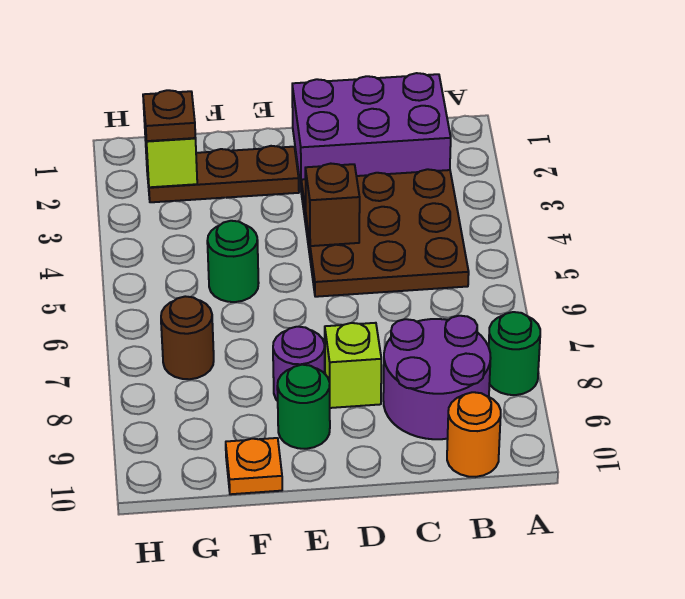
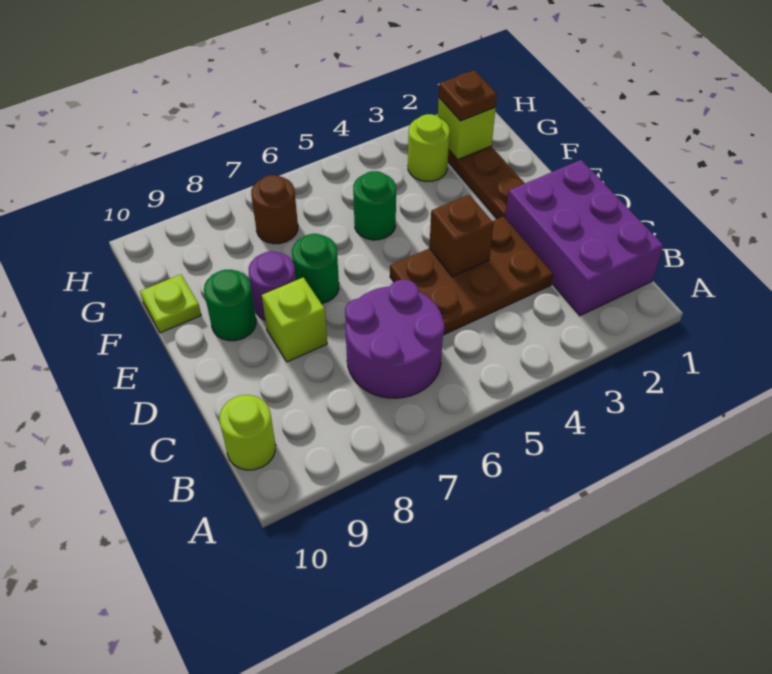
green 1x1 round brick [489,312,540,395] -> green 1x1 round brick moved to [292,234,339,304]
brown 3x3 plate [301,169,469,297] -> brown 2x3 plate [390,216,553,335]
purple 2x2 round brick [383,316,491,439] -> purple 2x2 round brick moved to [345,280,445,398]
orange 1x1 round brick [447,392,501,477] -> lime 1x1 round brick [219,395,276,470]
orange 1x1 plate [226,438,282,494] -> lime 1x1 plate [140,275,201,333]
none -> lime 1x1 round brick [408,114,450,181]

